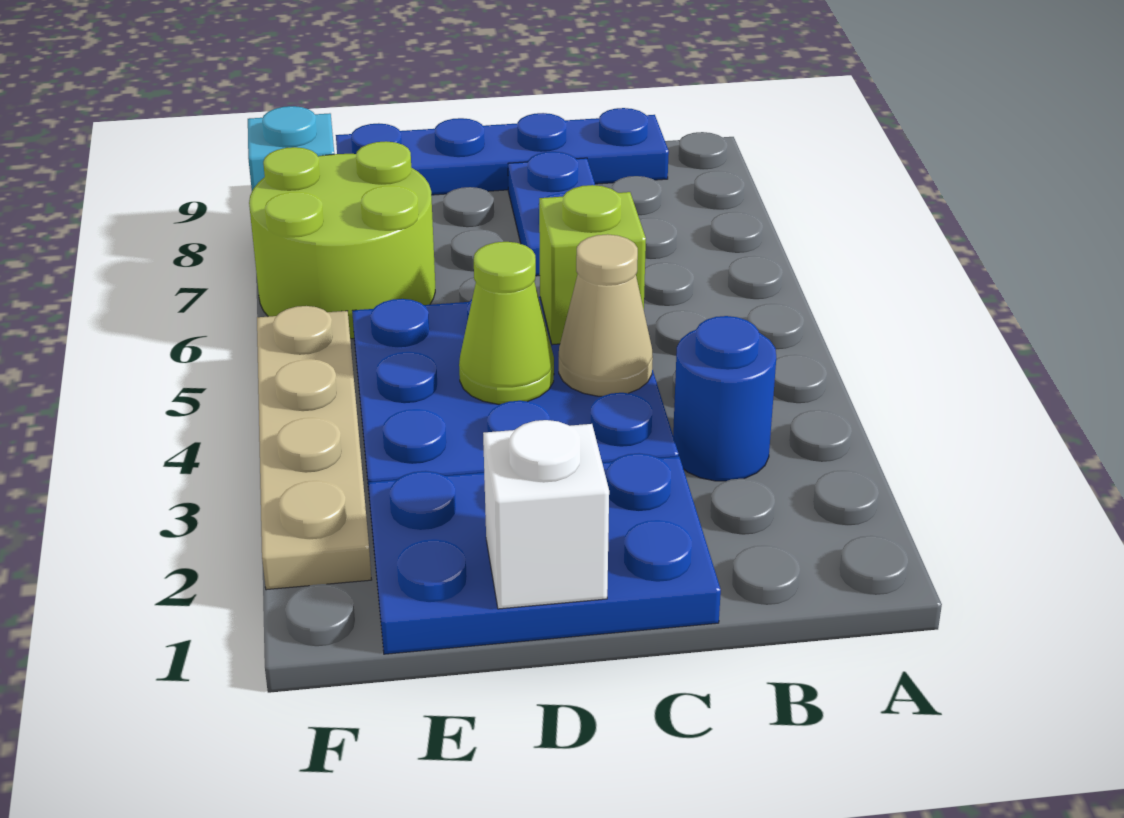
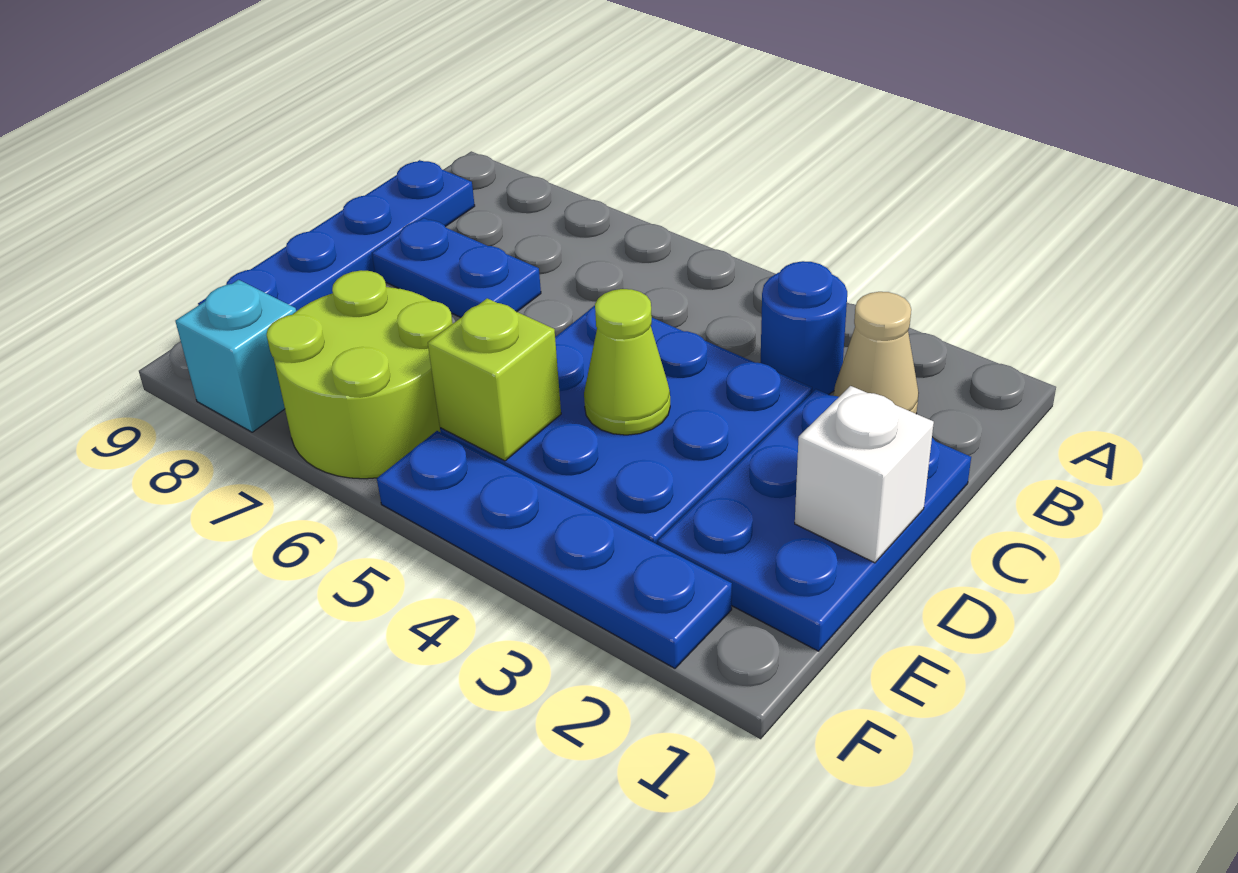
tan 1x1 cone [559,234,653,396] -> tan 1x1 cone moved to [834,292,919,414]
lime 1x1 brick [539,185,646,345] -> lime 1x1 brick moved to [428,298,561,461]
tan 1x4 plate [257,306,372,590] -> blue 1x4 plate [377,431,732,668]

